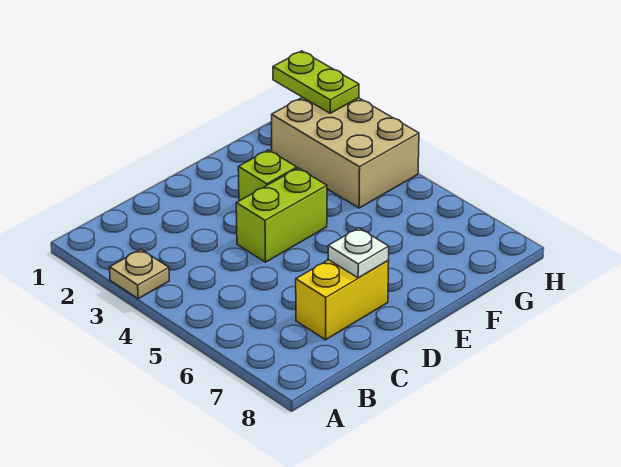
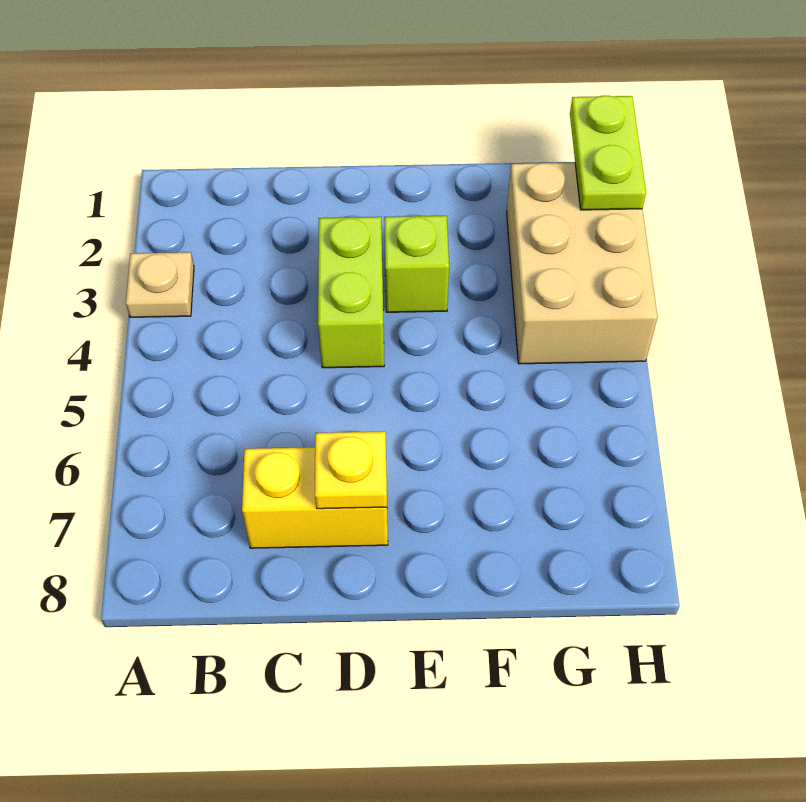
lime 1x2 brick [236,168,327,262] -> lime 1x2 brick turned to [318,217,384,368]
white 1x1 plate [328,228,389,278] -> yellow 1x1 plate [315,431,387,509]

